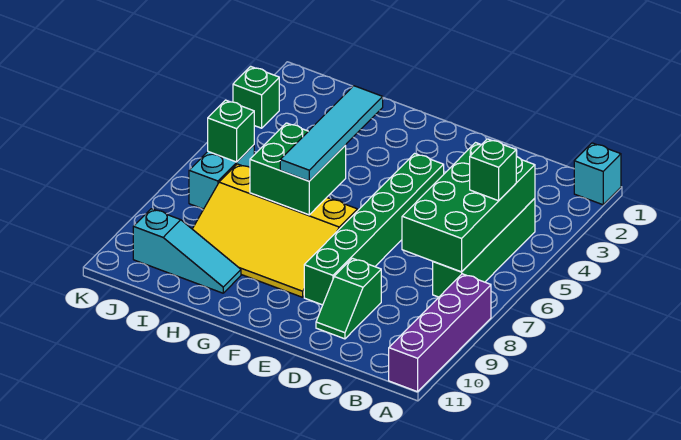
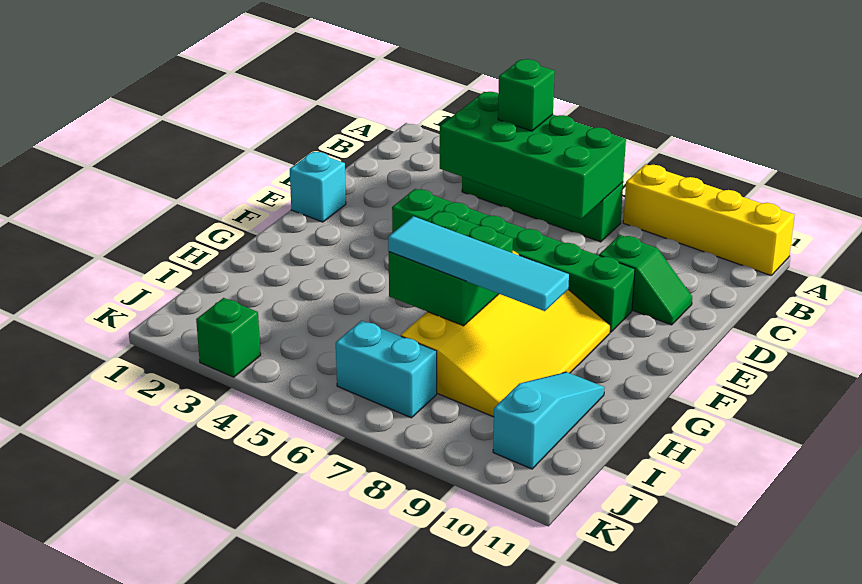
cyan 1x1 brick [574,143,621,205] -> cyan 1x1 brick moved to [290,152,346,222]
purple 1x4 brick [389,274,491,392] -> yellow 1x4 brick [623,164,794,275]
cyan 1x4 tile [280,86,383,181] -> cyan 1x4 tile moved to [388,216,569,311]
green 1x1 brick [208,100,254,162] -> none

